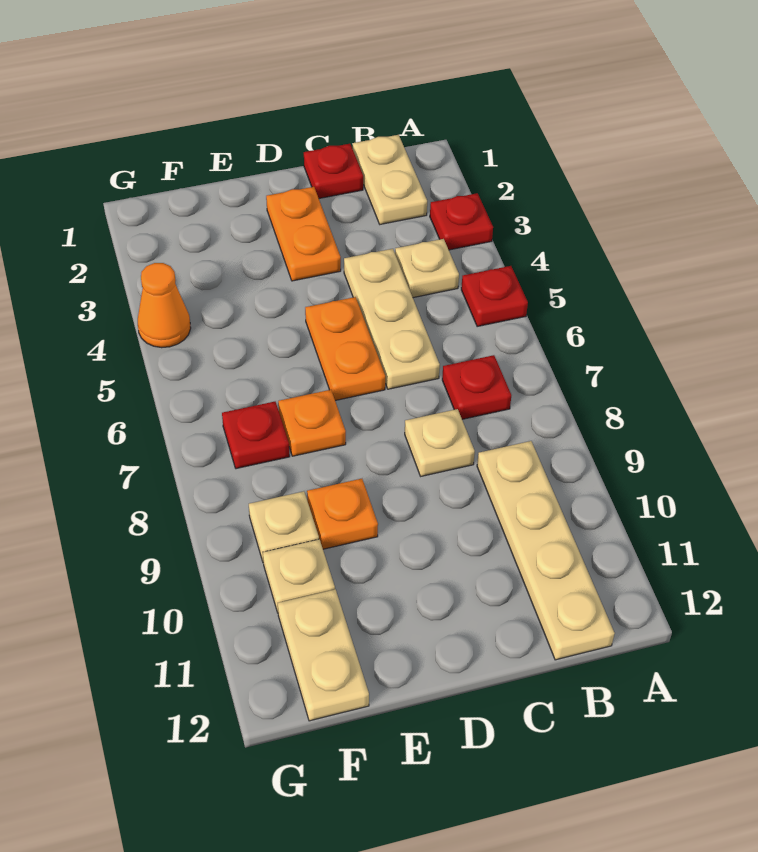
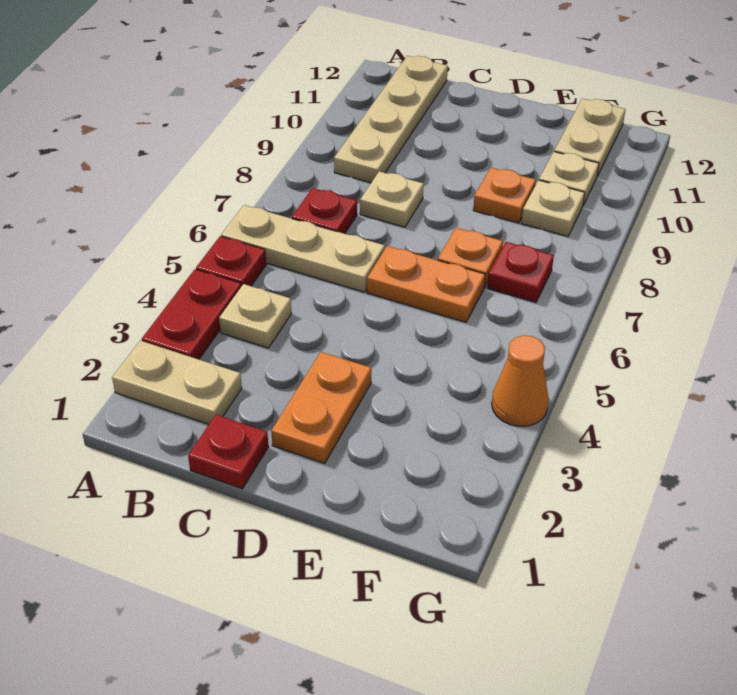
red 1x1 plate [430,193,493,250] -> red 1x2 plate [142,269,241,359]
tan 1x2 plate [353,135,427,224] -> tan 1x2 plate turned to [112,341,242,424]
tan 1x3 plate [344,249,440,389] -> tan 1x3 plate turned to [221,205,385,292]
orange 1x2 plate [305,297,385,401] -> orange 1x2 plate turned to [367,246,485,322]

